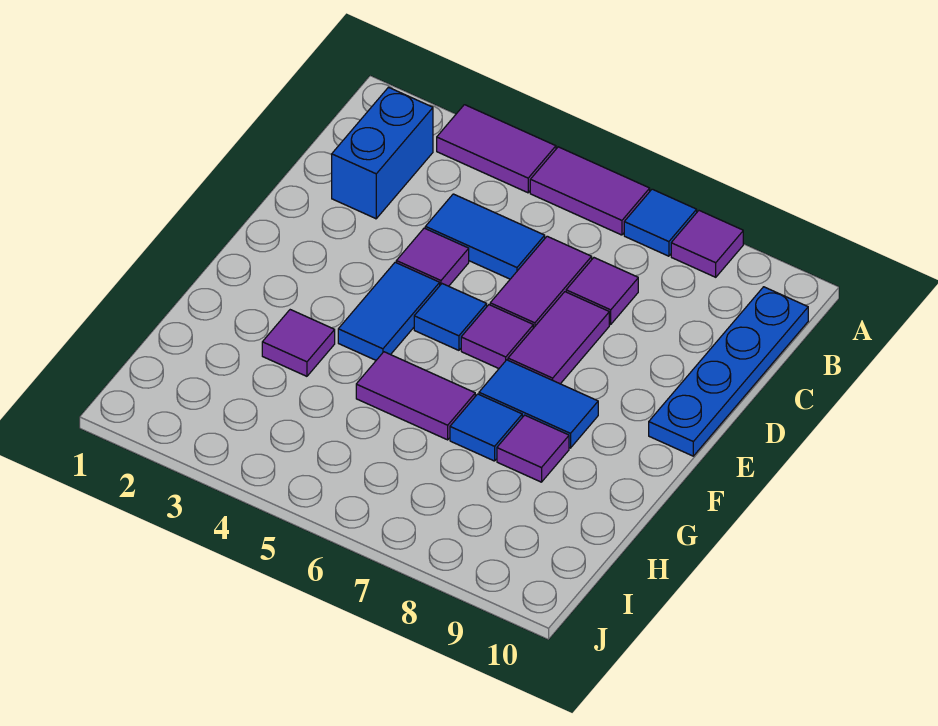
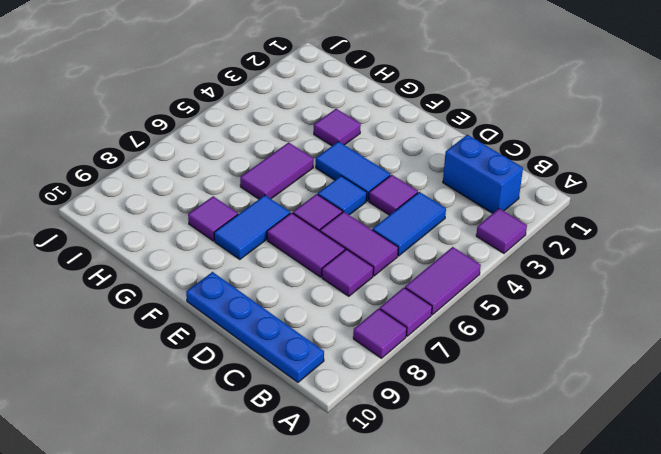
purple 1x2 tile [437,105,556,193] -> purple 1x1 tile [476,208,527,253]
blue 1x1 tile [624,189,697,256] -> purple 1x1 tile [380,288,432,336]
blue 1x1 tile [450,394,522,461] -> none

